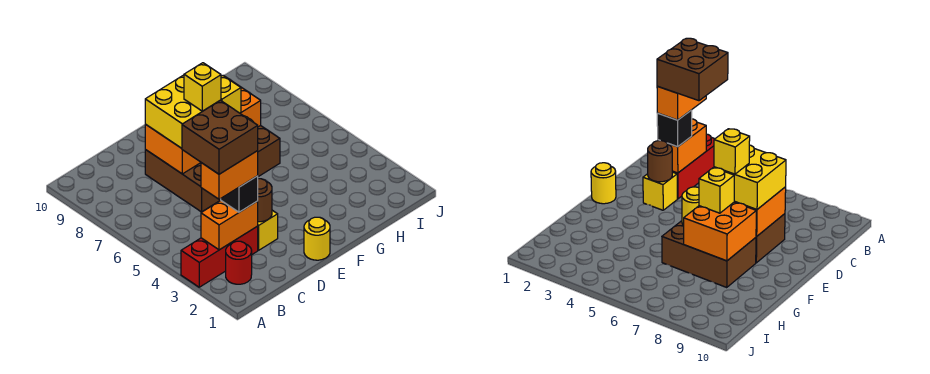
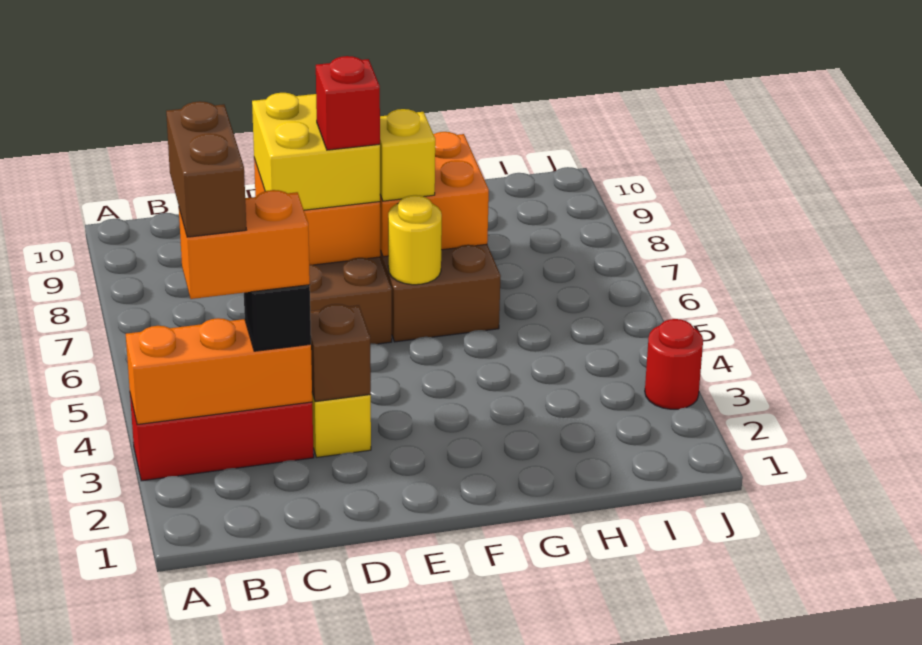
red 1x1 round brick [226,241,252,284] -> red 1x1 round brick moved to [645,319,703,409]
orange 1x2 brick [201,201,258,250] -> orange 1x3 brick [126,318,312,425]
brown 2x2 brick [182,100,258,174] -> brown 1x2 brick [166,101,246,237]
brown 1x1 round brick [258,179,272,222] -> brown 1x1 brick [310,304,371,402]
yellow 1x1 round brick [304,217,330,260] -> none
yellow 1x1 brick [184,63,221,111] -> red 1x1 brick [316,56,380,150]

